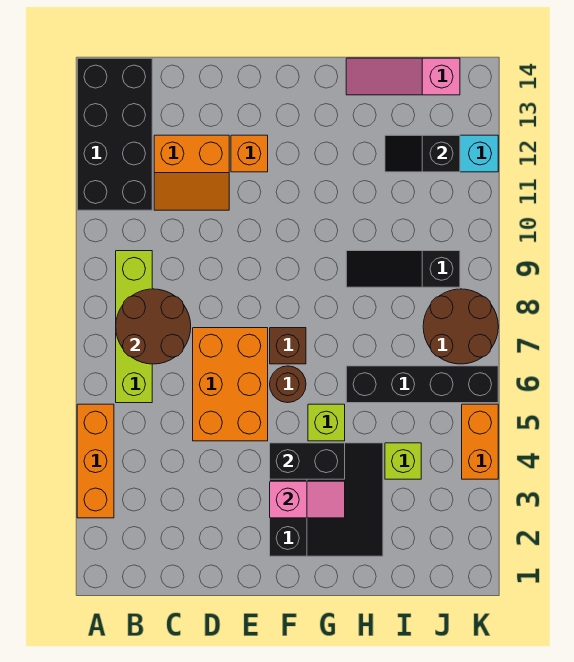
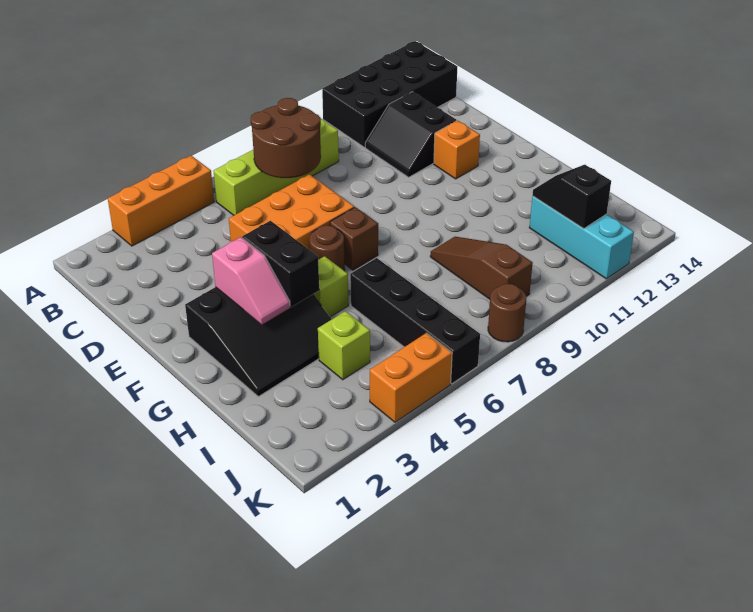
orange 2x2 slope [154,135,229,210] -> black 2x2 slope [365,92,457,177]
black 1x3 slope [346,251,460,287] -> brown 1x3 slope [430,237,533,299]
pink 1x3 slope [346,58,460,95] -> none
brown 2x2 round brick [423,289,498,364] -> brown 1x1 round brick [488,284,526,342]

